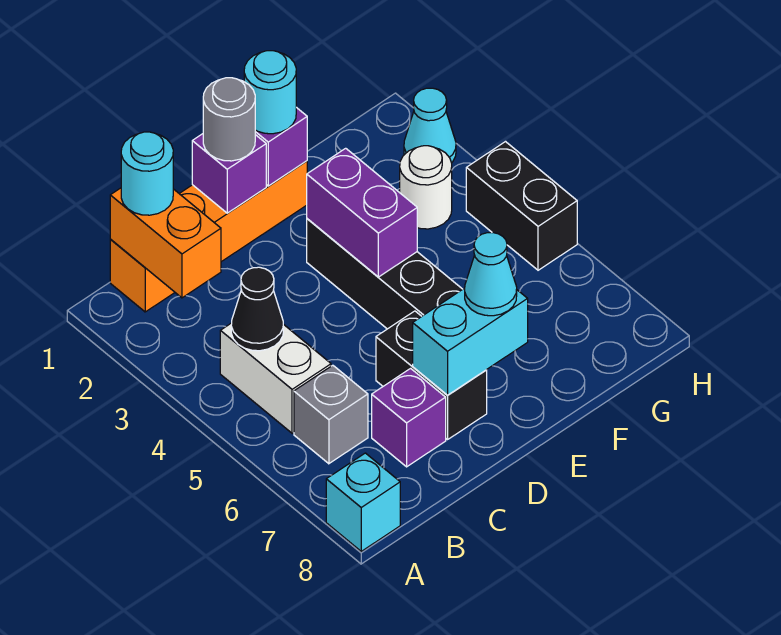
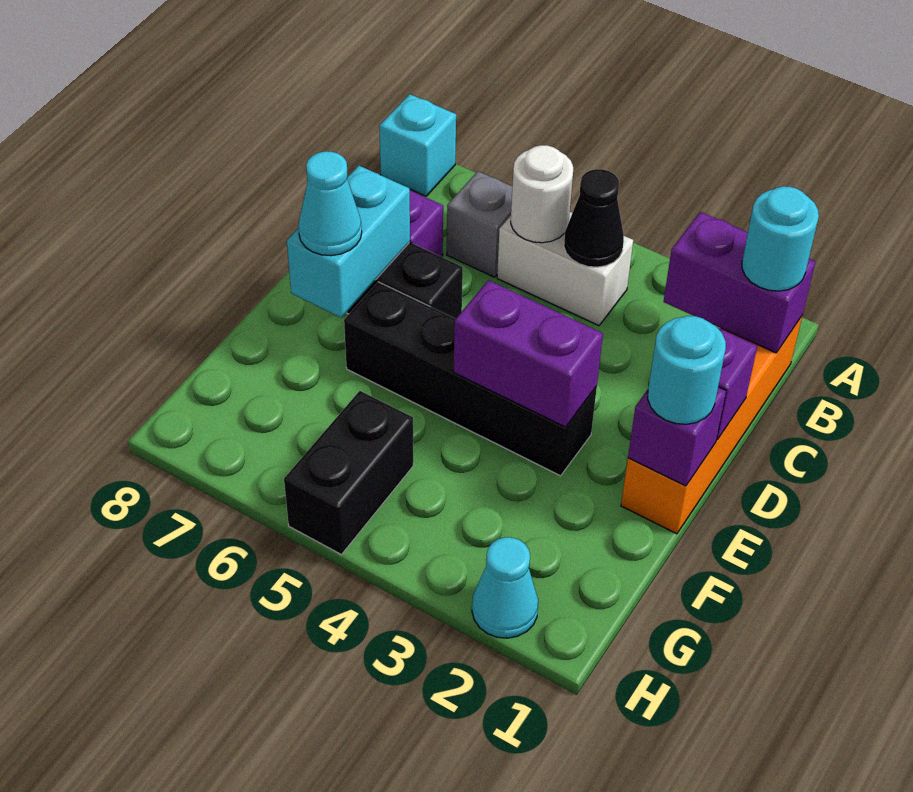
orange 1x2 brick [110,188,221,298] -> purple 1x2 brick [664,212,815,353]
grey 1x1 round brick [203,78,255,161] -> none
white 1x1 round brick [400,146,452,229] -> white 1x1 round brick moved to [511,145,573,243]
black 1x2 brick [466,142,577,270] -> black 1x2 brick turned to [284,391,413,554]

